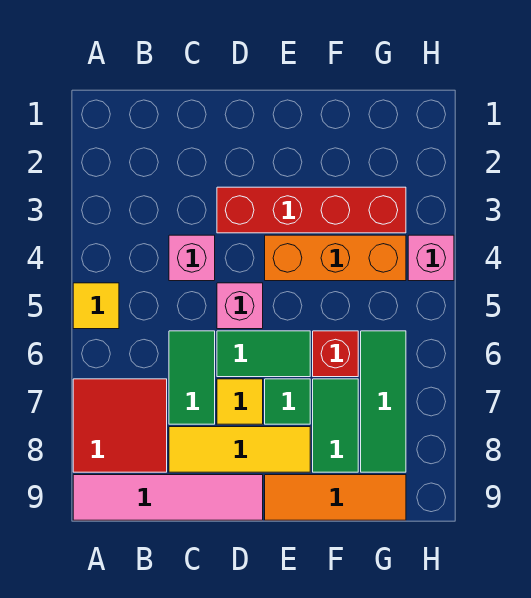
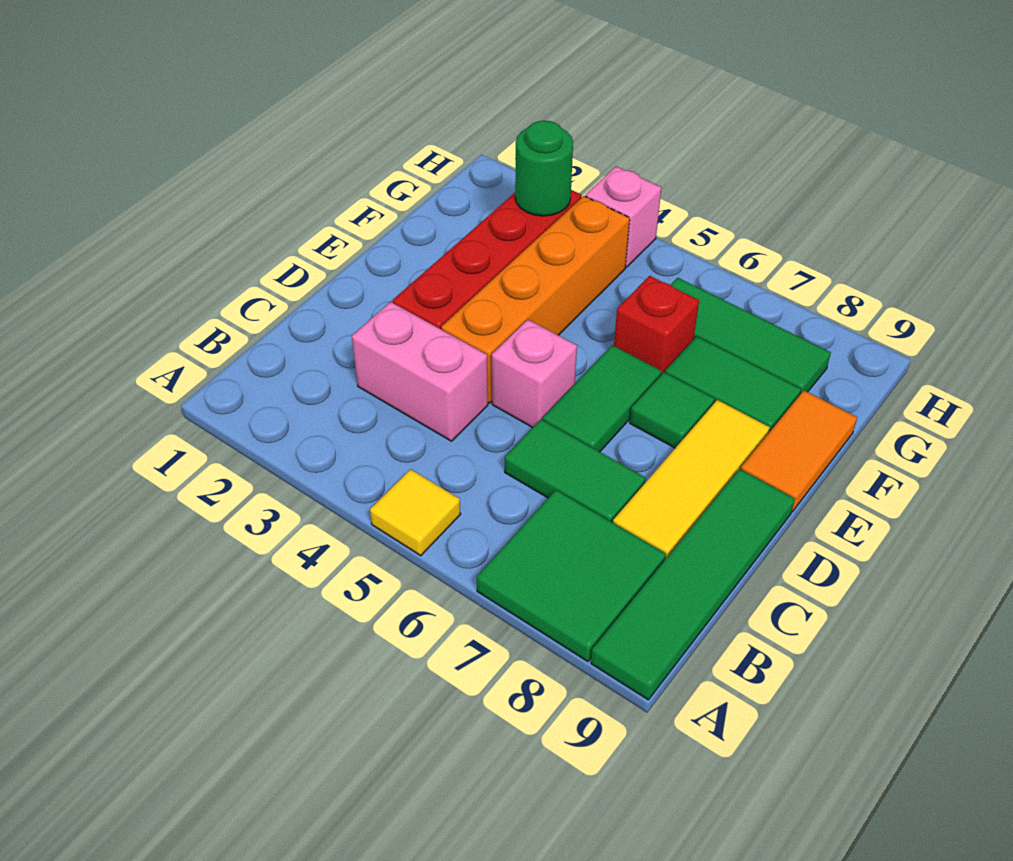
red 2x2 tile [73,379,167,472] -> green 2x2 tile [477,490,666,661]
pink 1x4 tile [73,475,263,520] -> green 1x4 tile [591,469,795,700]
pink 1x1 brick [169,235,215,281] -> pink 1x2 brick [352,302,488,441]
yellow 1x1 tile [217,379,263,424] -> none
orange 1x3 brick [265,235,406,281] -> orange 1x4 brick [441,196,630,403]
orange 1x3 tile [265,475,406,520] -> orange 1x2 tile [741,391,857,512]
none -> green 1x1 round brick [515,121,573,216]

